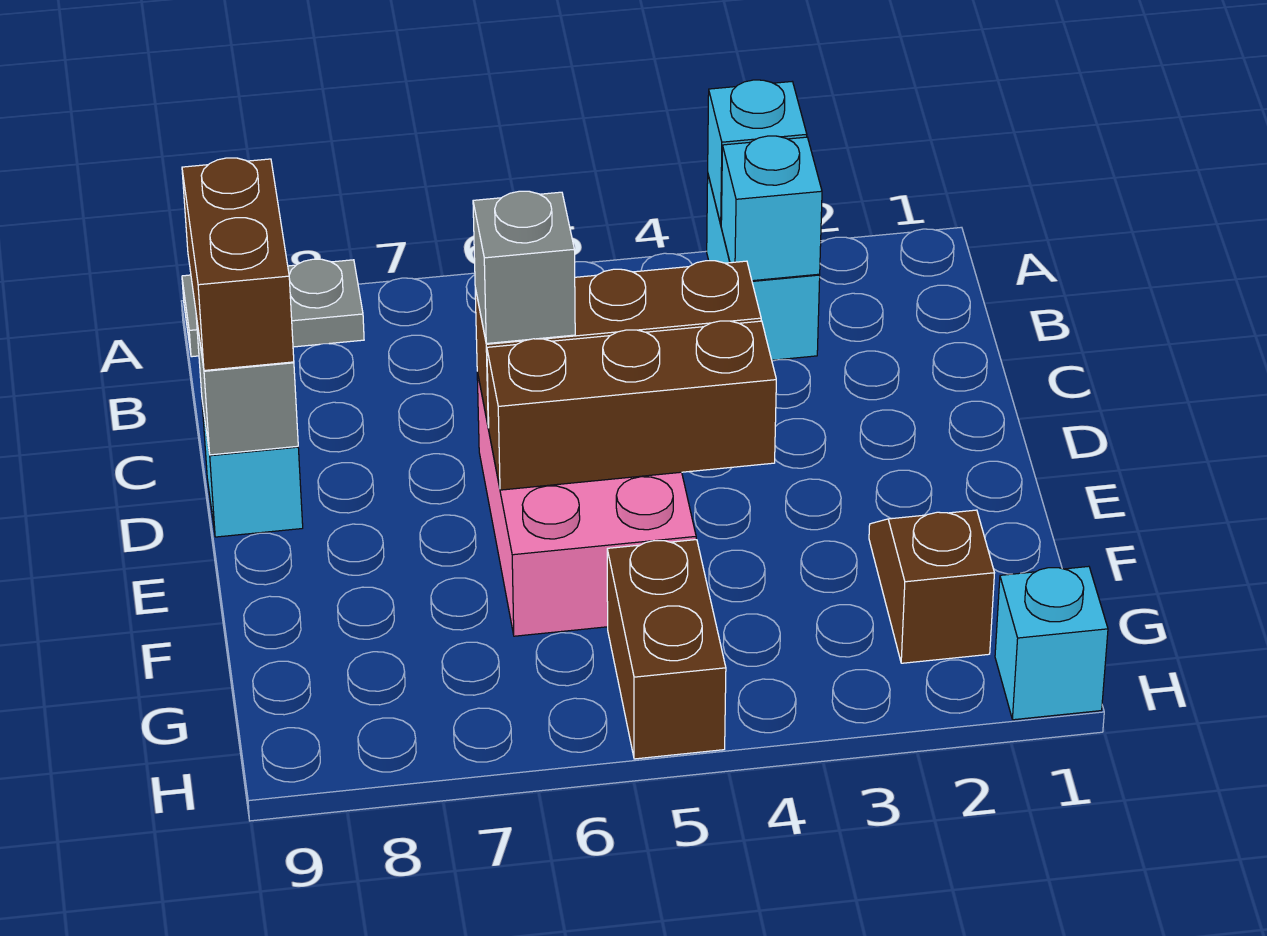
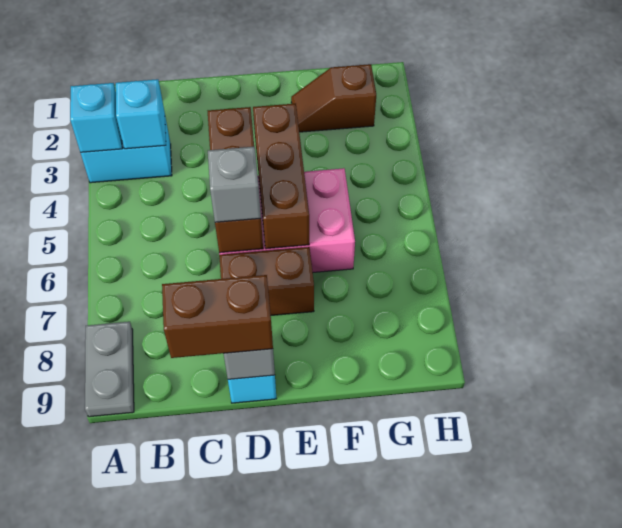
brown 1x2 brick [607,540,726,759] -> brown 1x2 brick moved to [219,247,314,315]
cyan 1x1 brick [995,566,1108,720] -> none

